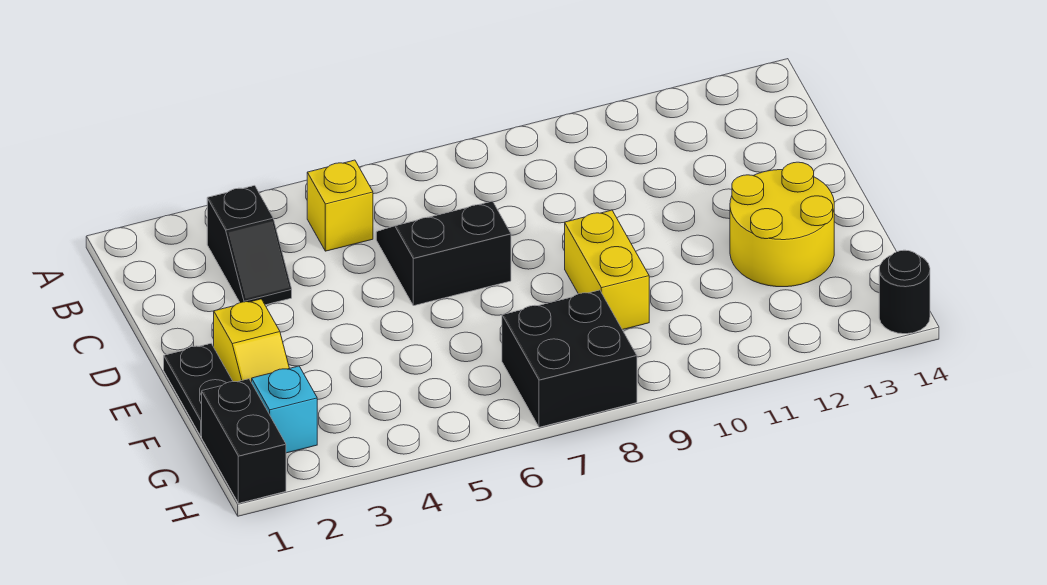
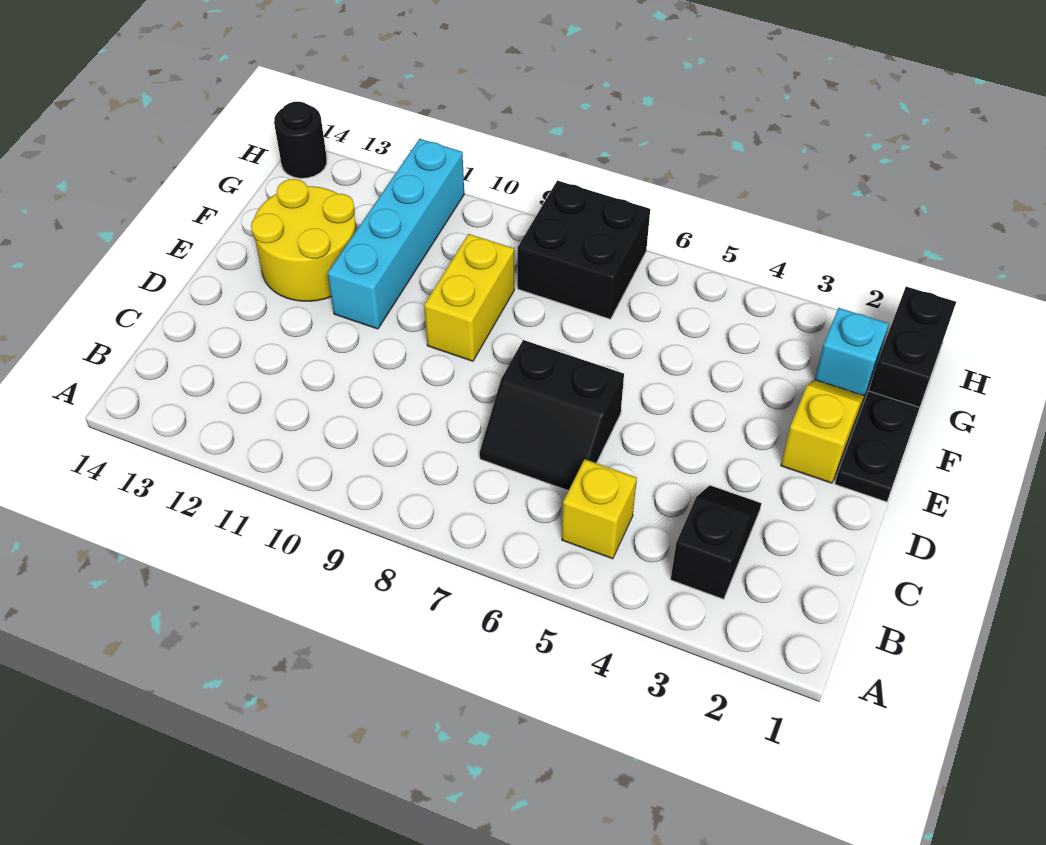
none -> cyan 1x4 brick [328,139,464,329]

